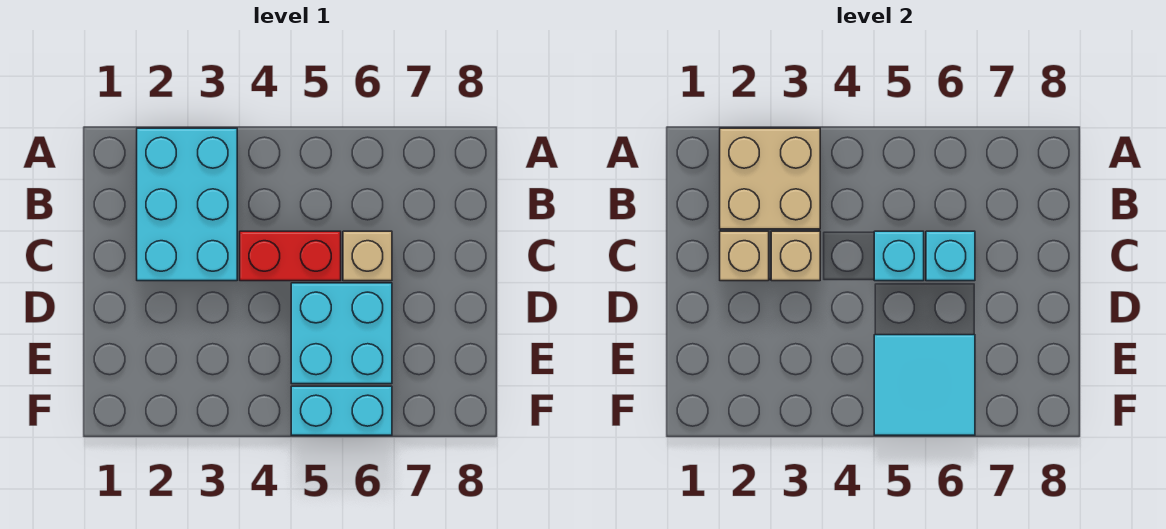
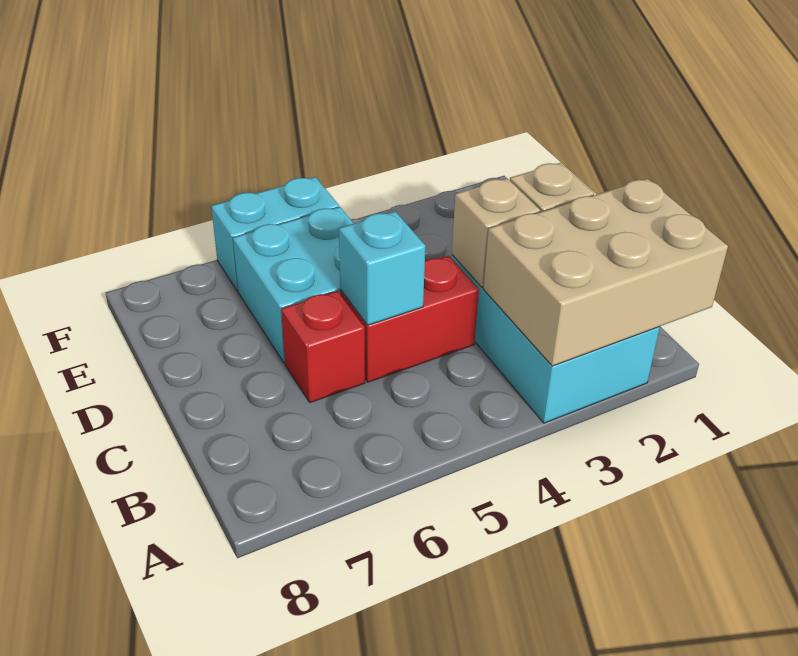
tan 2x2 brick [720,128,820,229] -> tan 2x3 brick [483,179,728,366]
tan 1x1 brick [343,231,392,281] -> red 1x1 brick [281,291,365,403]
cyan 1x1 brick [926,231,975,281] -> none
cyan 2x2 tile [874,335,975,435] -> none

